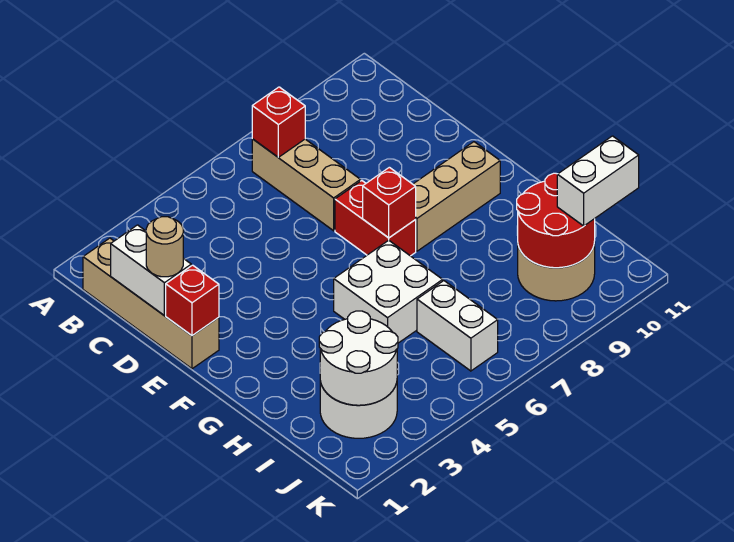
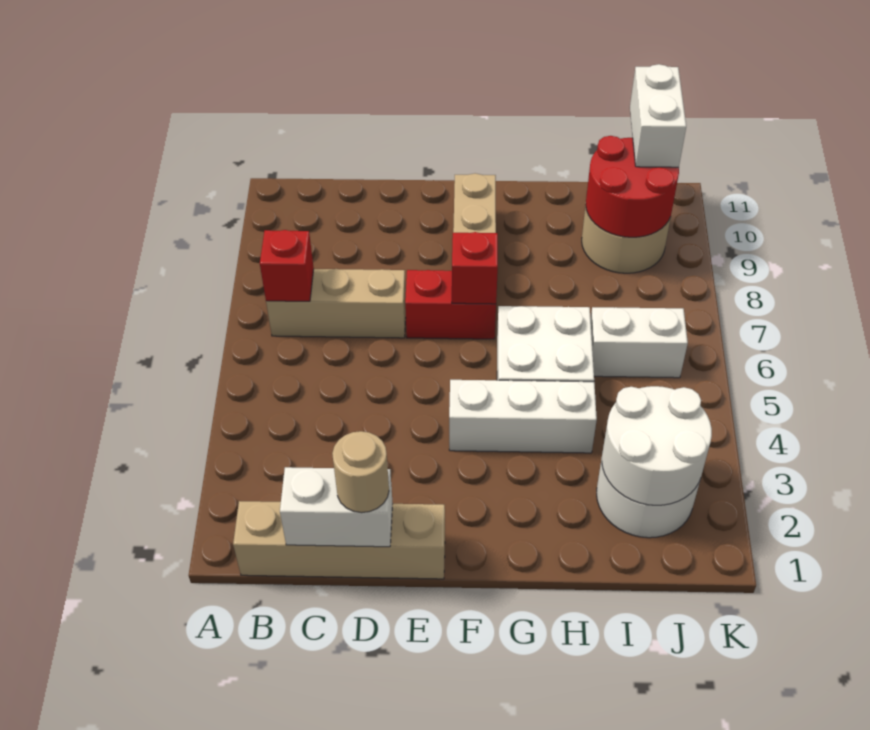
red 1x1 brick [166,265,219,336] -> none
none -> white 1x3 brick [449,380,597,453]

